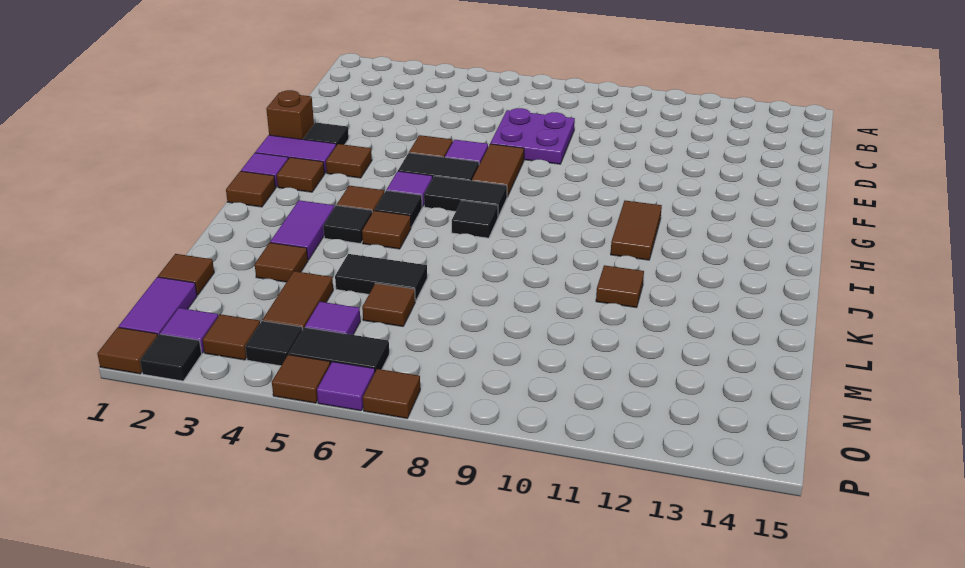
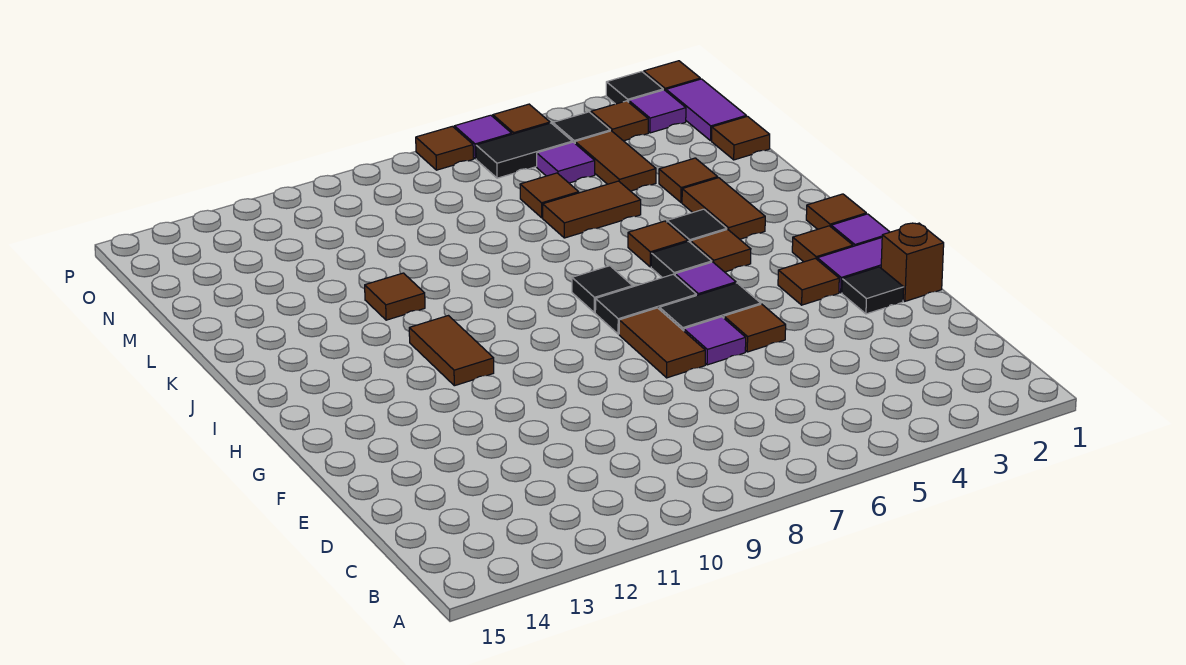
purple 2x2 plate [490,108,575,164] -> none
purple 1x2 tile [270,200,335,260] -> brown 1x2 tile [682,178,765,239]
black 1x2 tile [335,254,427,301] -> brown 1x2 tile [543,181,641,238]

